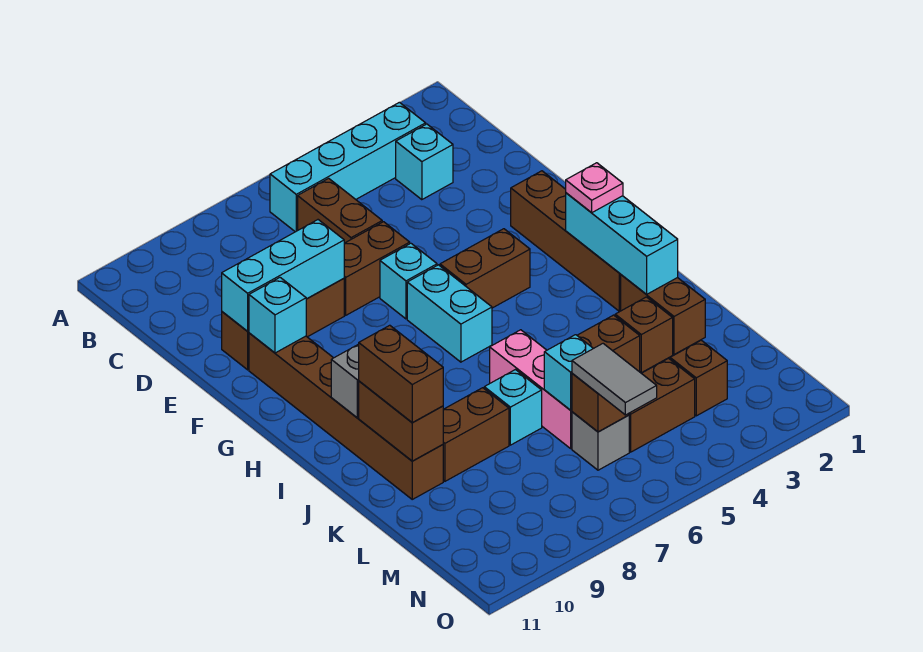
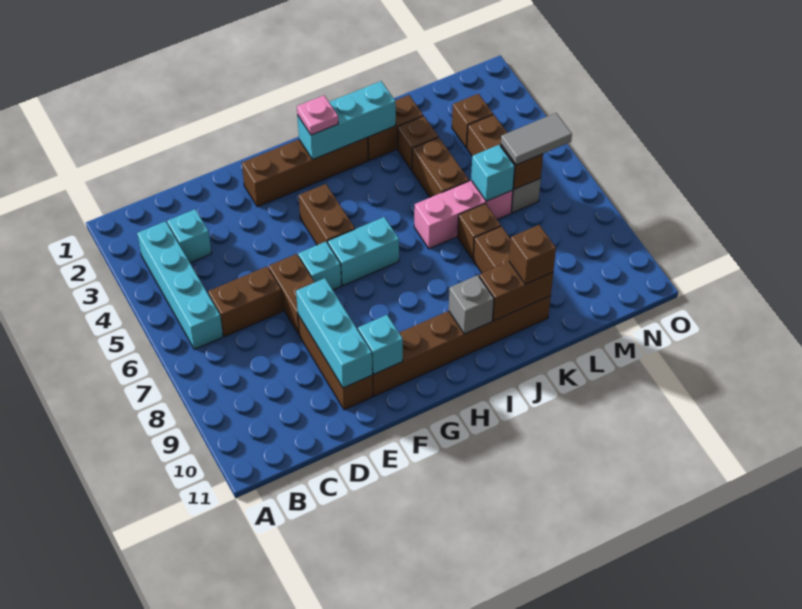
brown 1x2 brick [359,325,443,422] -> brown 1x1 brick [509,225,556,284]
cyan 1x1 brick [484,370,542,445] -> brown 1x1 brick [458,203,501,259]

